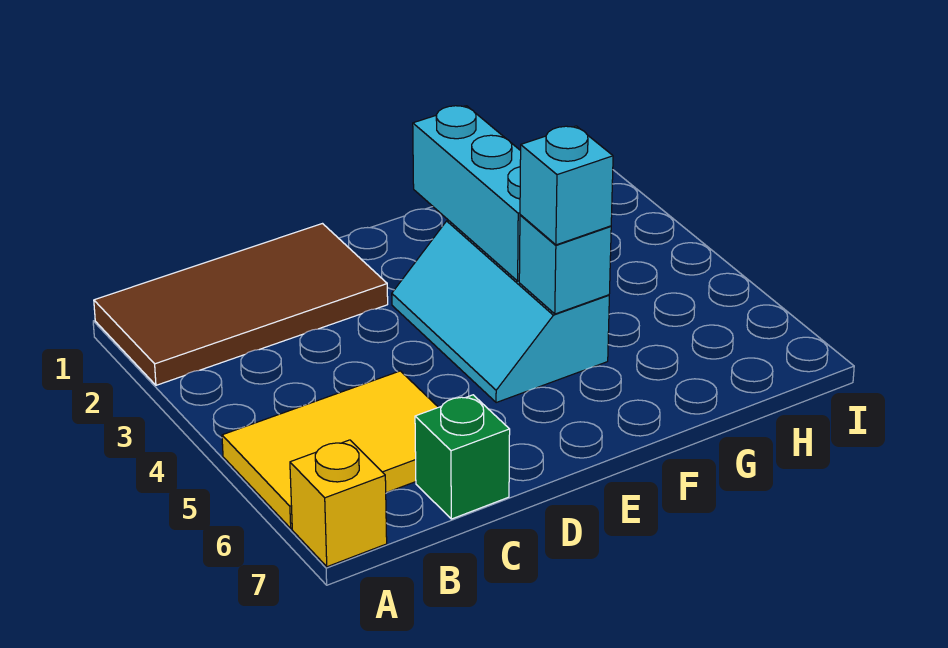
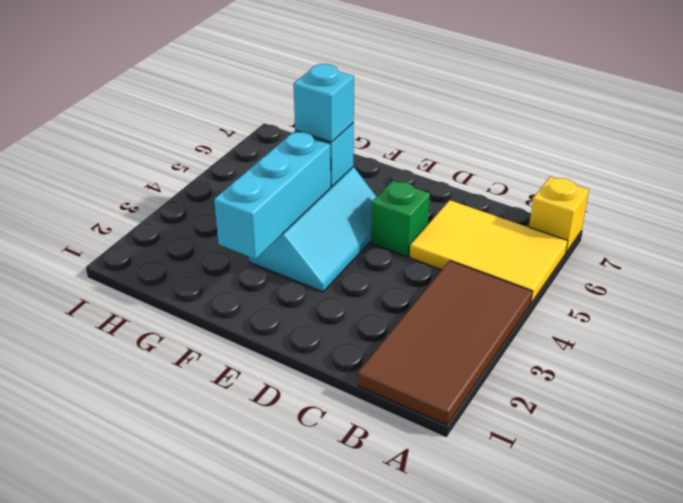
brown 2x4 tile [94,224,388,385] -> brown 2x4 tile turned to [358,261,532,425]
green 1x1 brick [415,395,510,519] -> green 1x1 brick moved to [371,181,430,257]

